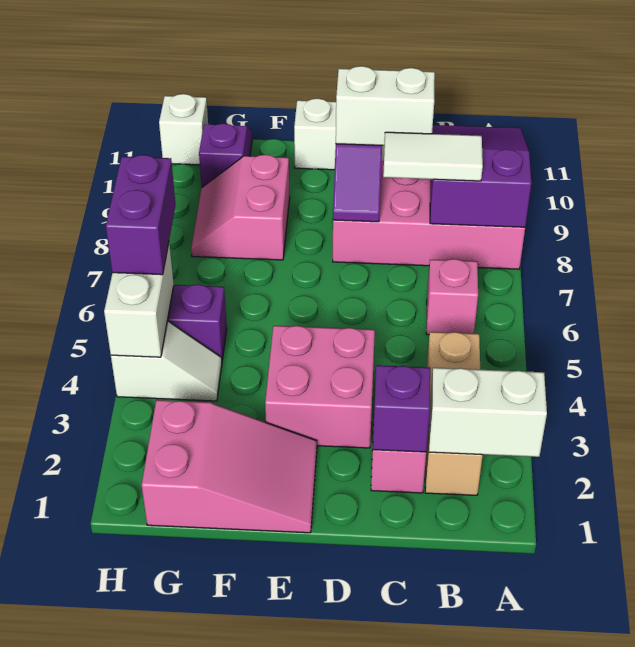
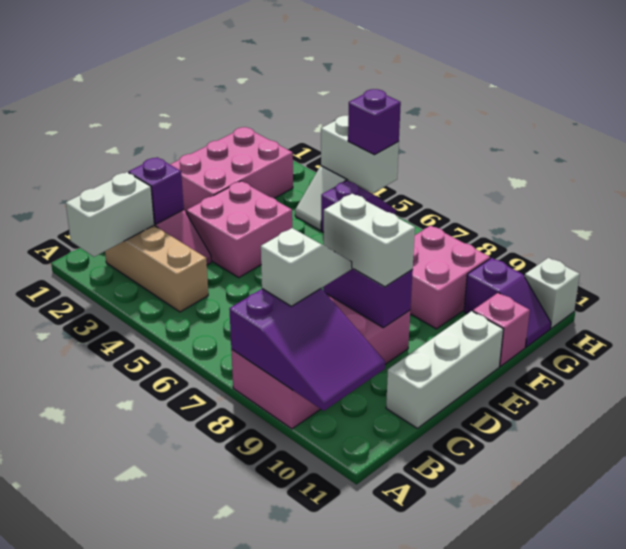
pink 1x1 brick [426,259,478,335] -> pink 1x1 brick moved to [473,293,530,366]
white 1x2 tile [383,132,483,181] -> white 1x2 slope [261,228,352,306]
white 1x2 brick [336,66,435,146] -> white 1x2 brick turned to [324,194,415,287]
pink 2x3 slope [142,400,317,533] -> pink 2x3 brick [170,127,293,213]
pink 2x2 slope [191,155,290,260] -> pink 2x2 brick [410,225,490,329]
purple 1x2 brick [106,155,176,275] -> purple 1x1 brick [348,89,401,155]

